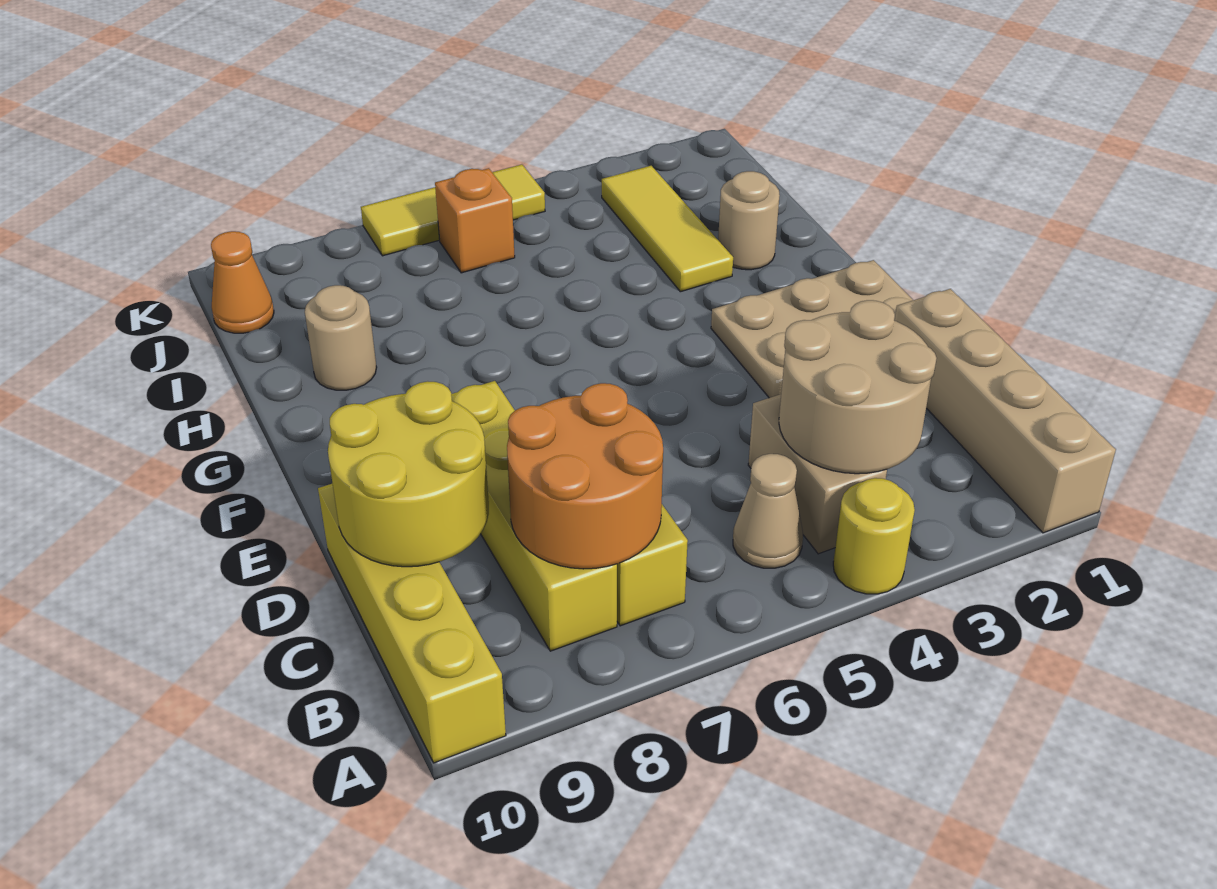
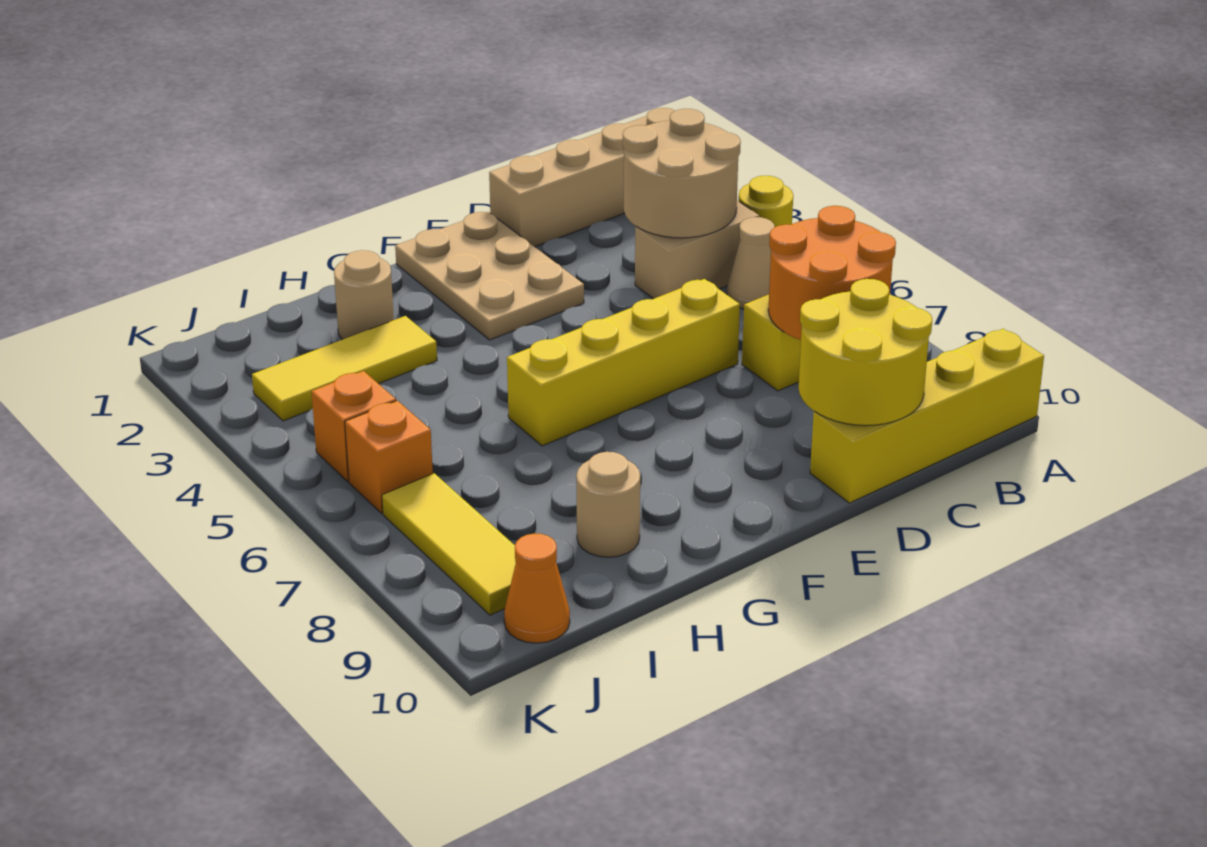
yellow 1x4 brick [451,381,617,651] -> yellow 1x4 brick moved to [507,279,740,446]
none -> orange 1x1 brick [311,371,396,481]
yellow 1x3 tile [361,164,545,256] -> yellow 1x3 tile moved to [382,473,516,615]

